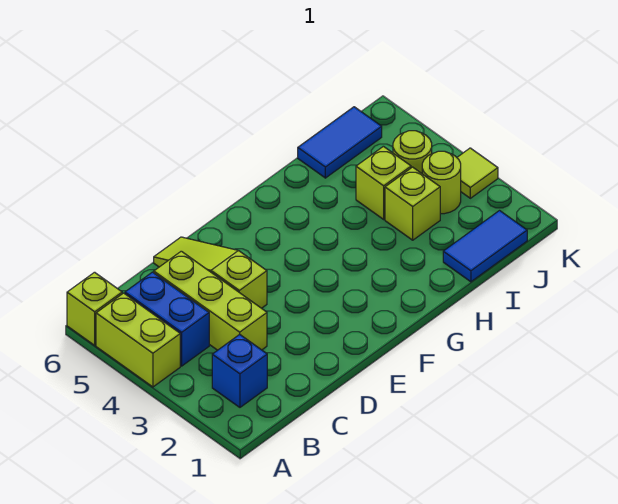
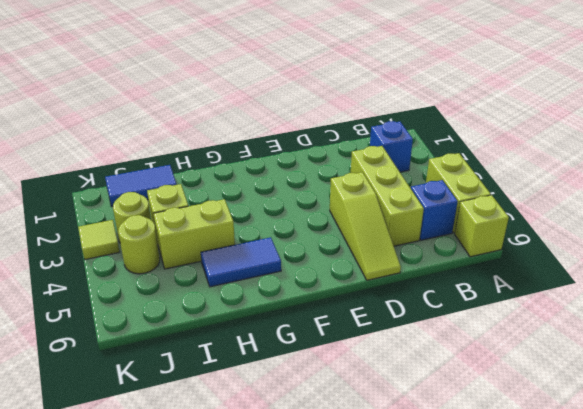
blue 1x2 brick [125,272,209,366] -> blue 1x1 brick [411,180,458,240]
lime 1x1 brick [356,146,411,219] -> lime 1x2 brick [153,199,235,269]
blue 1x2 tile [298,107,382,178] -> blue 1x2 tile moved to [201,237,281,287]

